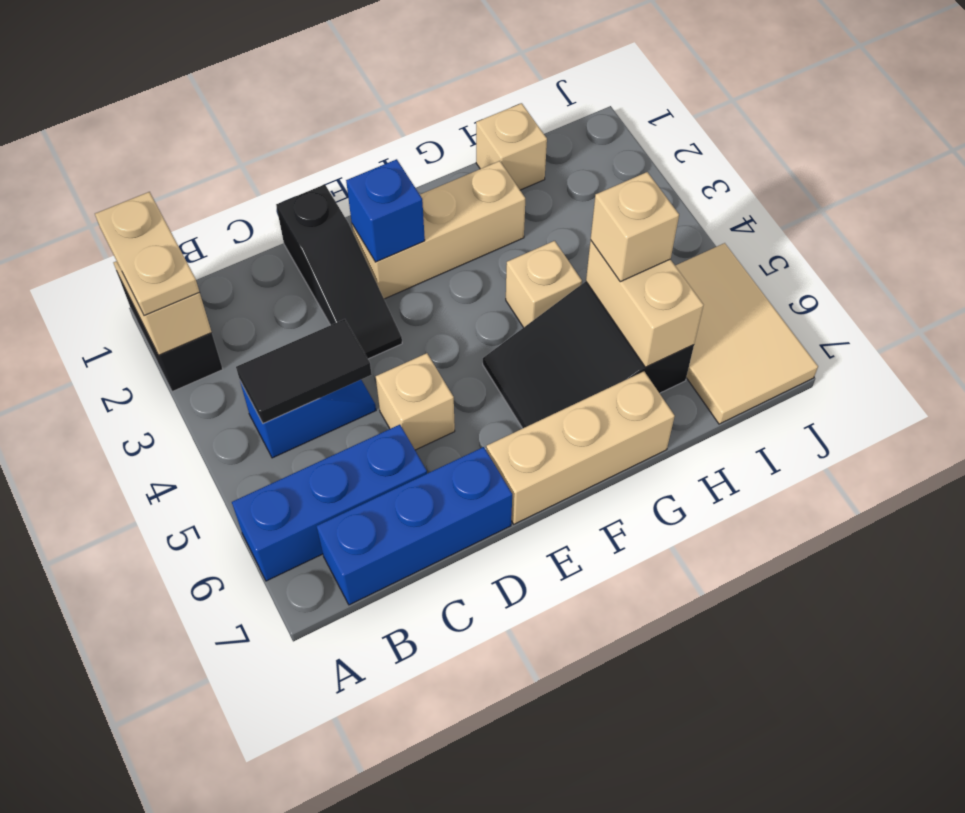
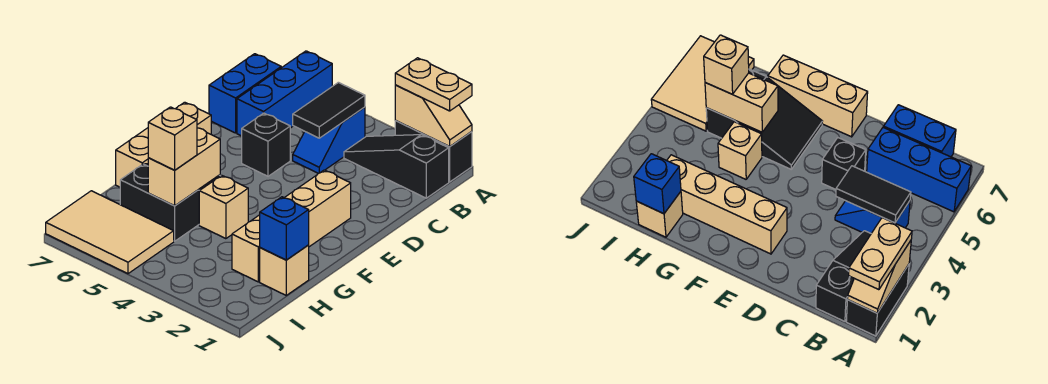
blue 1x3 brick [317,447,512,605] -> blue 1x2 brick [209,54,281,133]
black 1x3 slope [276,184,402,359] -> black 1x3 slope moved to [344,135,449,198]
tan 1x1 brick [376,353,455,450] -> black 1x1 brick [242,113,290,176]
tan 1x3 brick [352,161,525,299] -> tan 1x4 brick [232,170,351,282]
blue 1x1 brick [346,159,425,262] -> blue 1x1 brick moved to [260,197,309,260]
tan 1x2 brick [586,240,703,367] -> tan 1x2 brick turned to [148,128,220,206]

